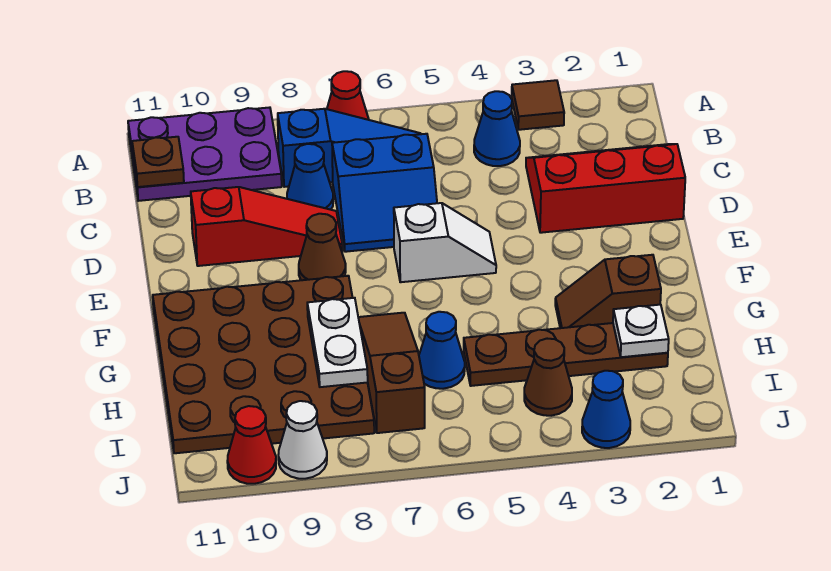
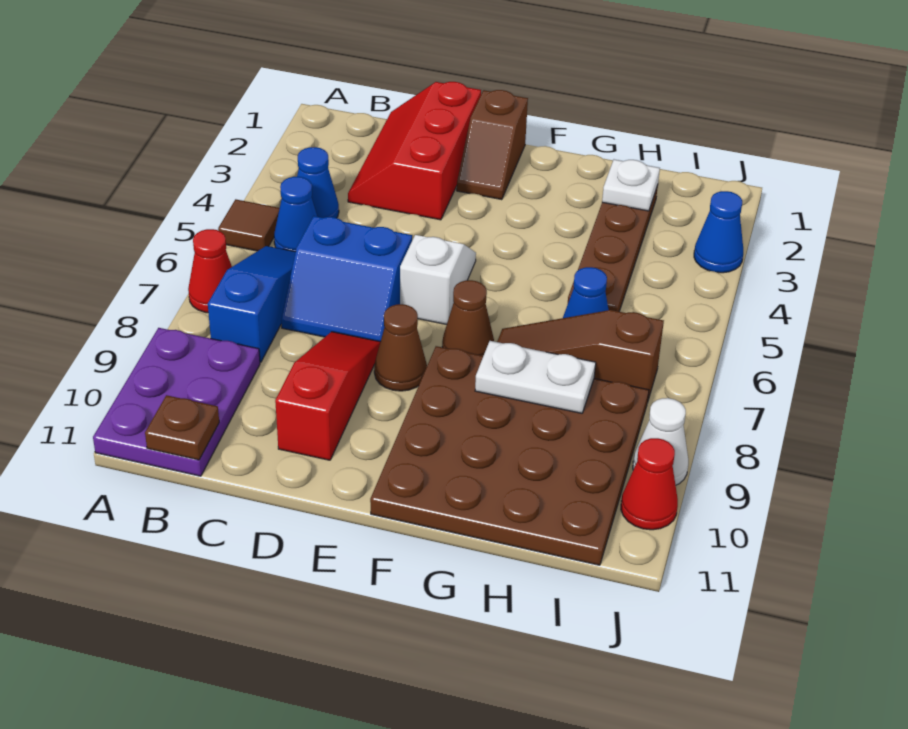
brown 1x1 tile [512,80,564,130] -> brown 1x1 tile moved to [218,199,280,251]
blue 2x2 slope [332,134,437,252] -> blue 2x2 slope turned to [281,216,412,342]
blue 1x1 cone [287,144,333,210] -> blue 1x1 cone moved to [274,177,317,252]
brown 1x2 slope [555,255,661,328] -> brown 1x2 slope moved to [457,90,528,200]
brown 1x1 cone [524,339,572,416] -> brown 1x1 cone moved to [442,280,494,356]

